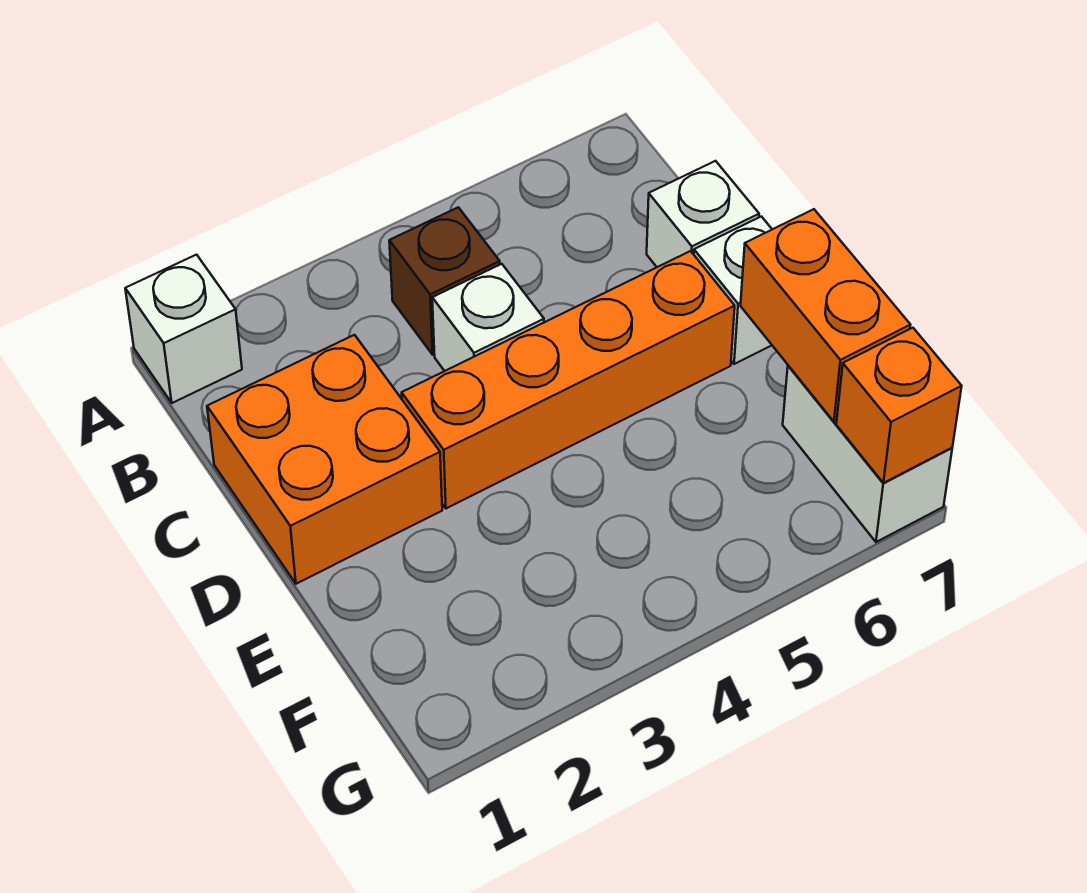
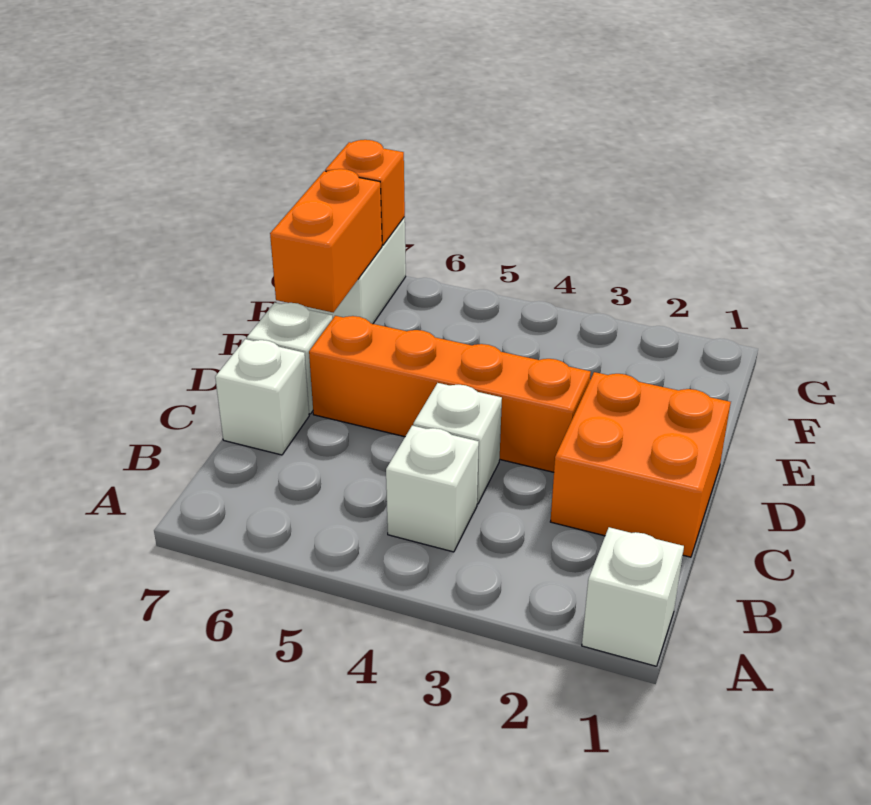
brown 1x1 brick [389,207,500,355] -> white 1x1 brick [386,426,479,552]

